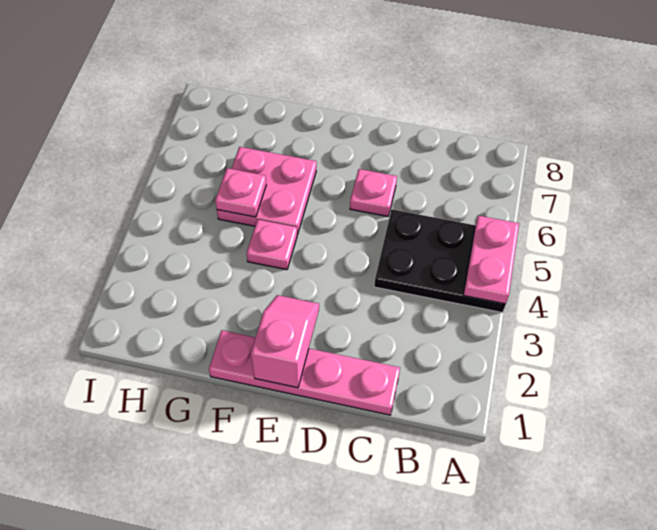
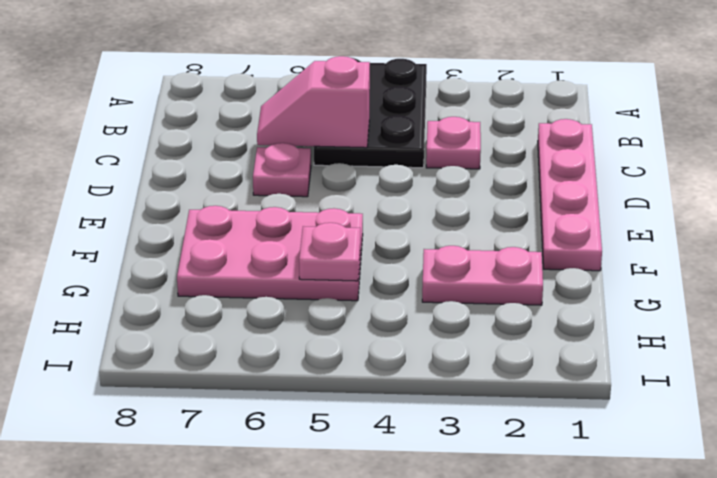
pink 1x2 plate [463,216,519,304] -> pink 1x2 plate moved to [422,246,543,305]
pink 1x2 slope [251,295,319,388] -> pink 1x2 slope moved to [257,56,370,148]
pink 1x1 plate [247,220,297,270] -> pink 1x1 plate moved to [426,117,481,169]
pink 2x2 plate [217,147,316,235] -> pink 2x3 plate [177,206,363,301]

